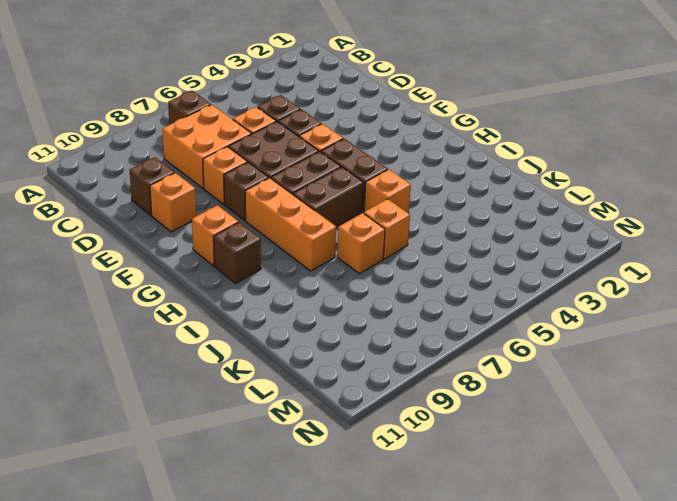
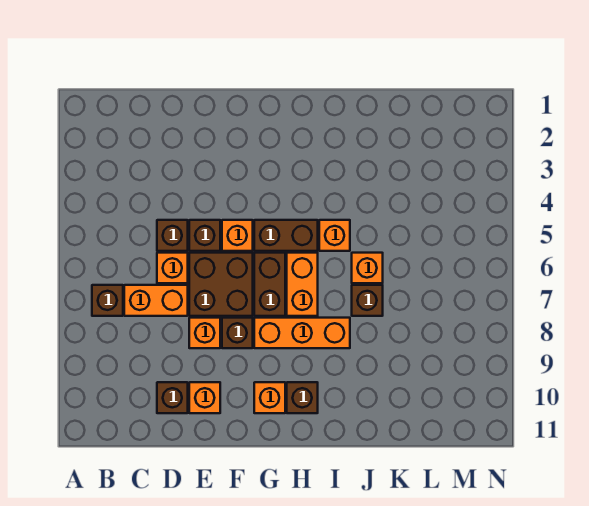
orange 2x2 brick [162,105,251,188] -> orange 1x2 brick [124,285,188,316]
brown 1x2 brick [293,167,363,227] -> orange 1x2 brick [287,253,318,316]
orange 1x1 brick [337,213,385,274] -> brown 1x1 brick [352,285,383,316]

